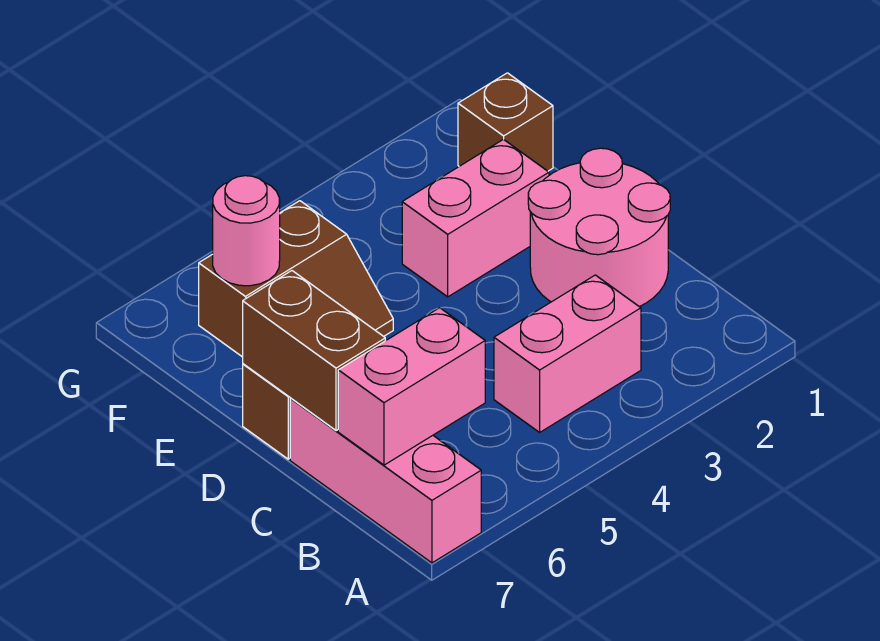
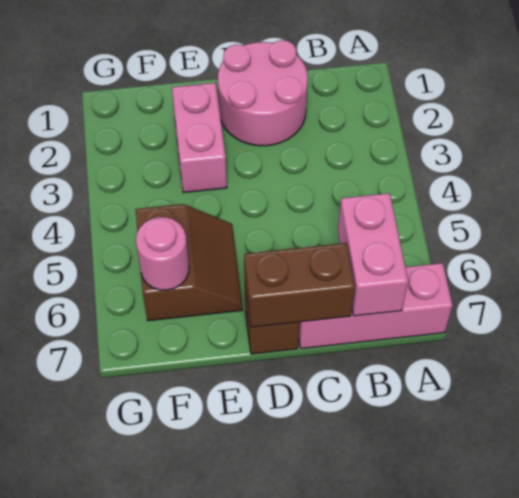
pink 1x2 brick [494,275,641,432] -> none
brown 1x1 brick [458,73,553,171] -> none

